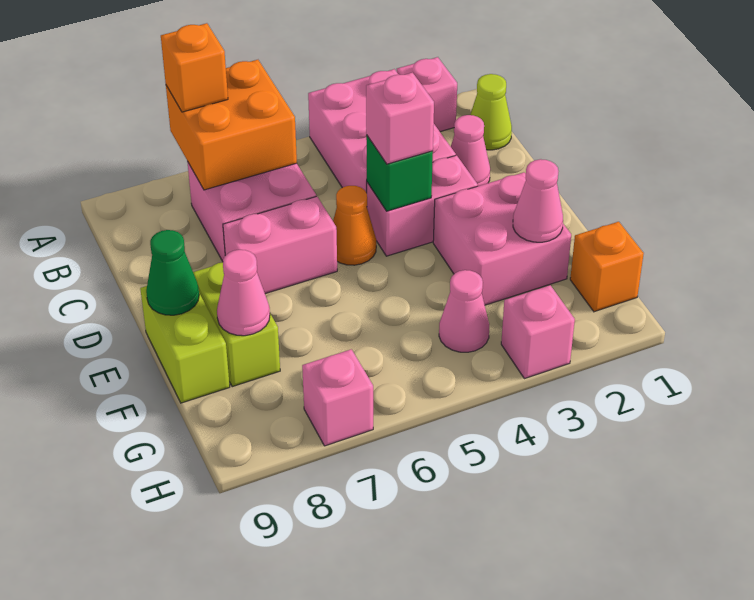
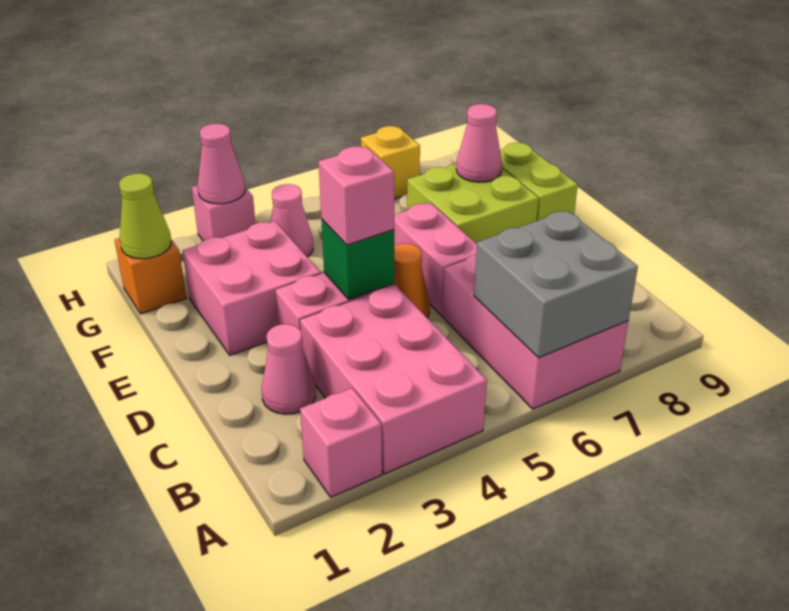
orange 2x2 brick [166,60,297,190] -> grey 2x2 brick [474,211,638,358]
orange 1x1 brick [161,23,228,112] -> none
lime 1x1 cone [470,74,512,150] -> lime 1x1 cone moved to [119,173,171,259]
pink 2x2 brick [188,163,316,261] -> pink 2x3 brick [442,255,628,409]
pink 1x2 brick [223,196,337,294] -> pink 1x2 brick turned to [394,203,477,316]
lime 1x2 brick [193,262,280,387] -> lime 2x2 brick [407,164,539,244]
green 1x1 cone [146,230,199,315] -> none
pink 1x1 cone [513,159,563,242] -> pink 1x1 cone moved to [198,124,245,204]
pink 1x1 brick [302,349,373,446] -> yellow 1x1 brick [361,126,420,199]

